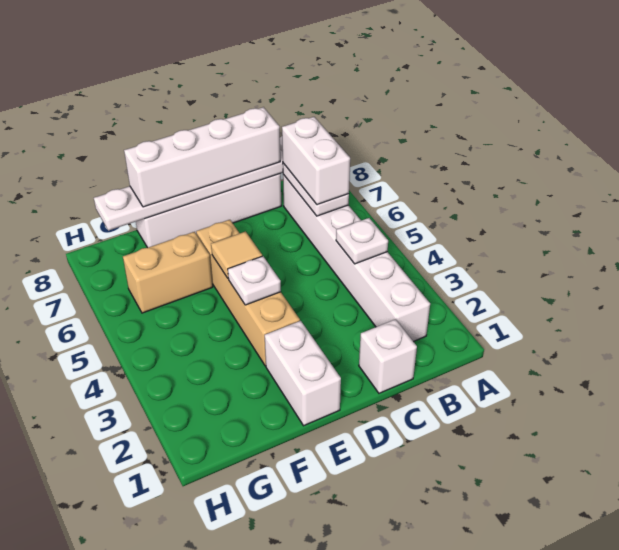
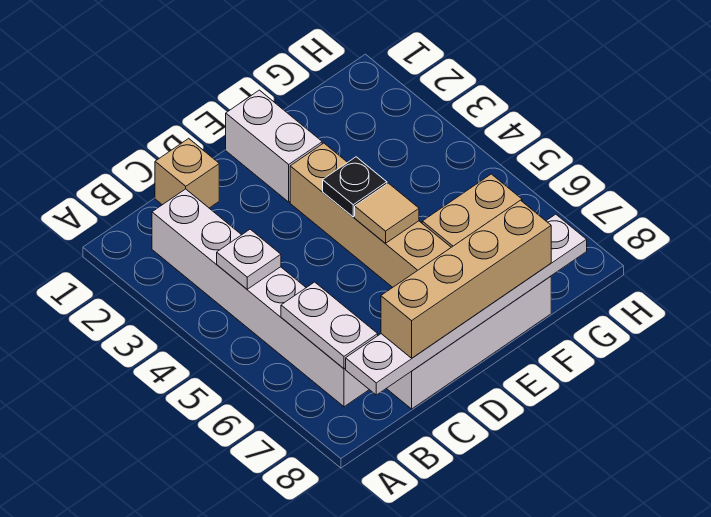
white 1x2 brick [282,117,350,205] -> none
white 1x1 brick [359,319,417,393] -> tan 1x1 brick [155,138,219,208]
white 1x4 brick [124,107,280,207] -> tan 1x4 brick [381,200,551,358]
white 1x1 plate [228,256,281,305] -> black 1x1 plate [323,157,387,217]

